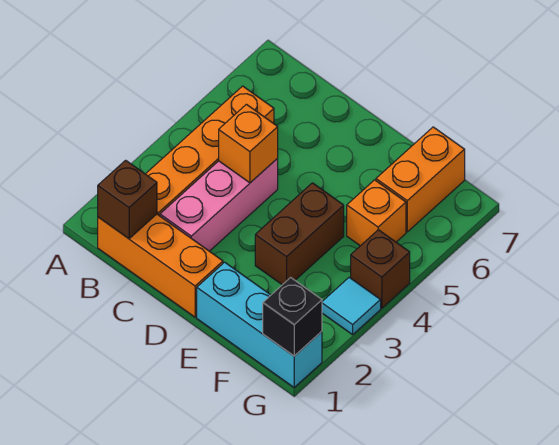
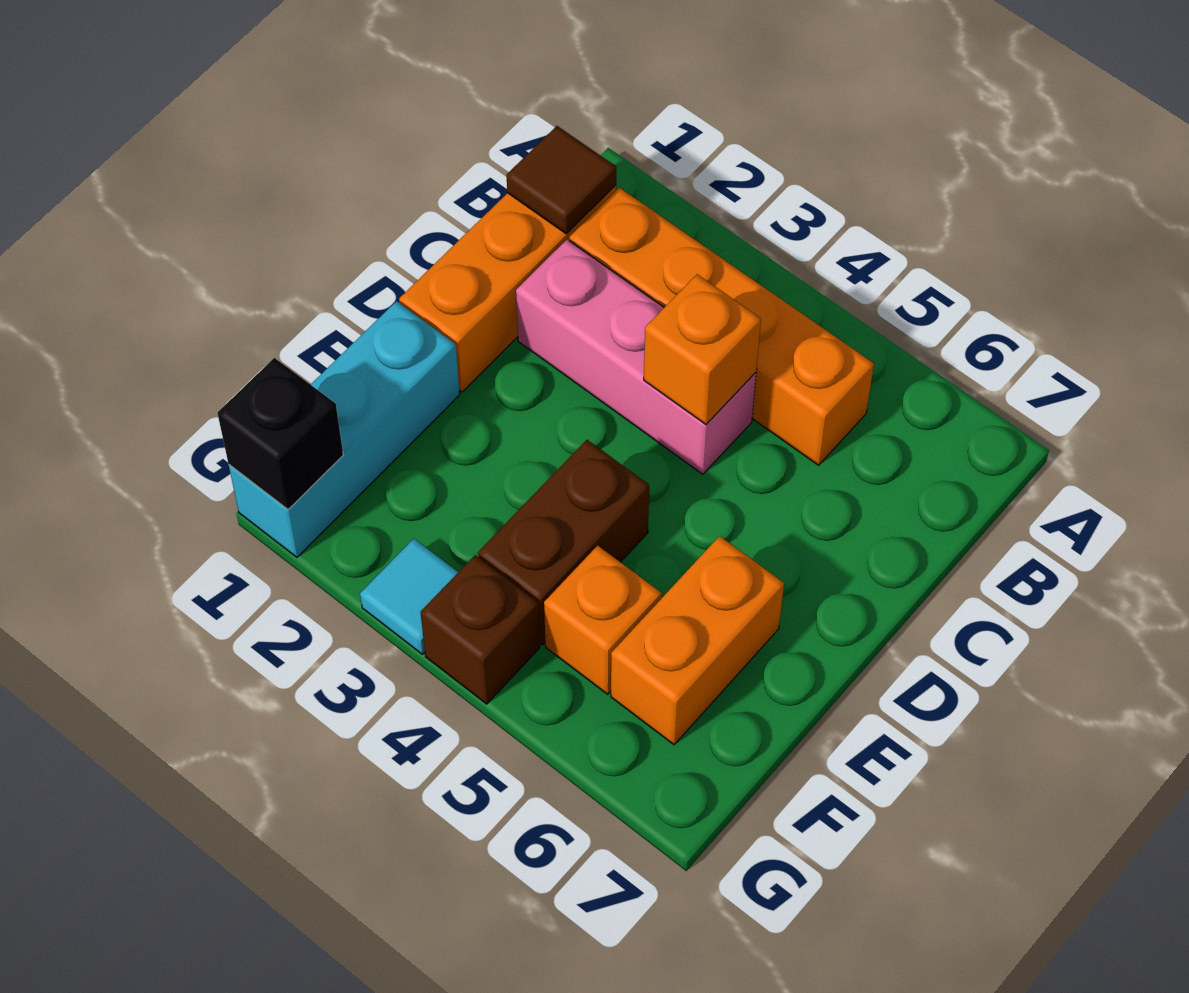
brown 1x1 brick [98,160,157,239] -> brown 1x1 tile [507,126,616,234]
brown 1x2 brick [255,183,344,285] -> brown 1x2 brick turned to [478,440,649,645]
orange 1x2 brick [376,127,465,232] -> orange 1x2 brick turned to [611,536,784,745]

